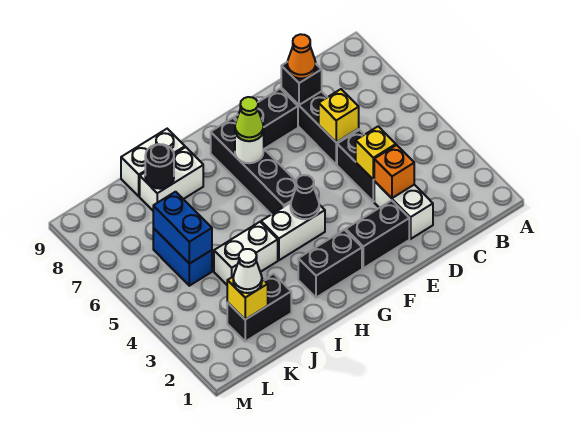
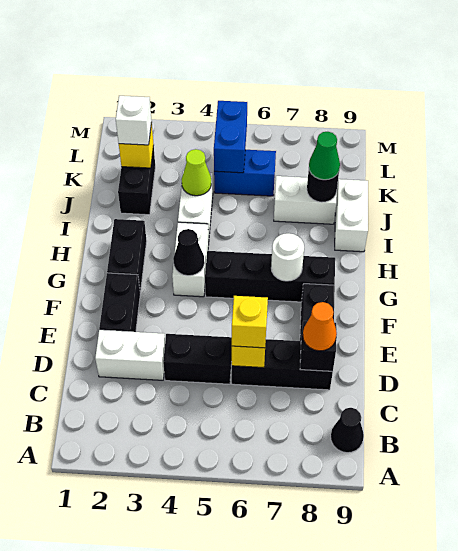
none -> black 1x1 cone [331,408,364,453]
orange 1x1 brick [374,145,414,198] -> none
yellow 1x1 brick [356,126,396,180] -> yellow 1x1 brick moved to [232,296,268,348]
lime 1x1 cone [235,97,264,141] -> lime 1x1 cone moved to [182,149,211,196]
white 1x2 brick [140,147,203,210] -> white 1x2 brick turned to [274,176,337,224]
none -> green 1x1 cone [309,132,340,180]
white 1x1 cone [233,249,262,293] -> white 1x1 brick [116,96,152,145]
blue 1x2 brick [153,192,212,264] -> blue 1x2 brick turned to [214,101,247,173]

